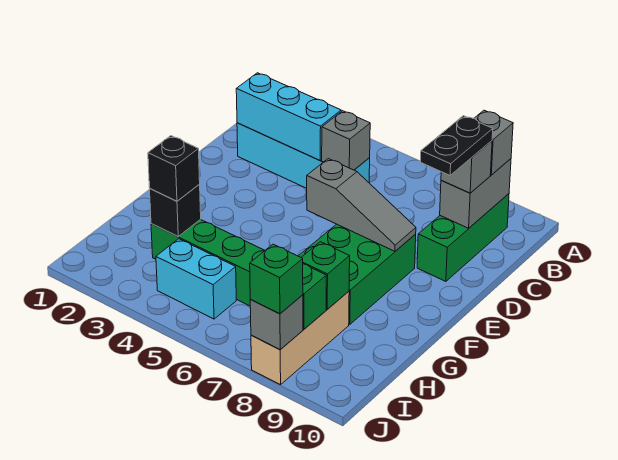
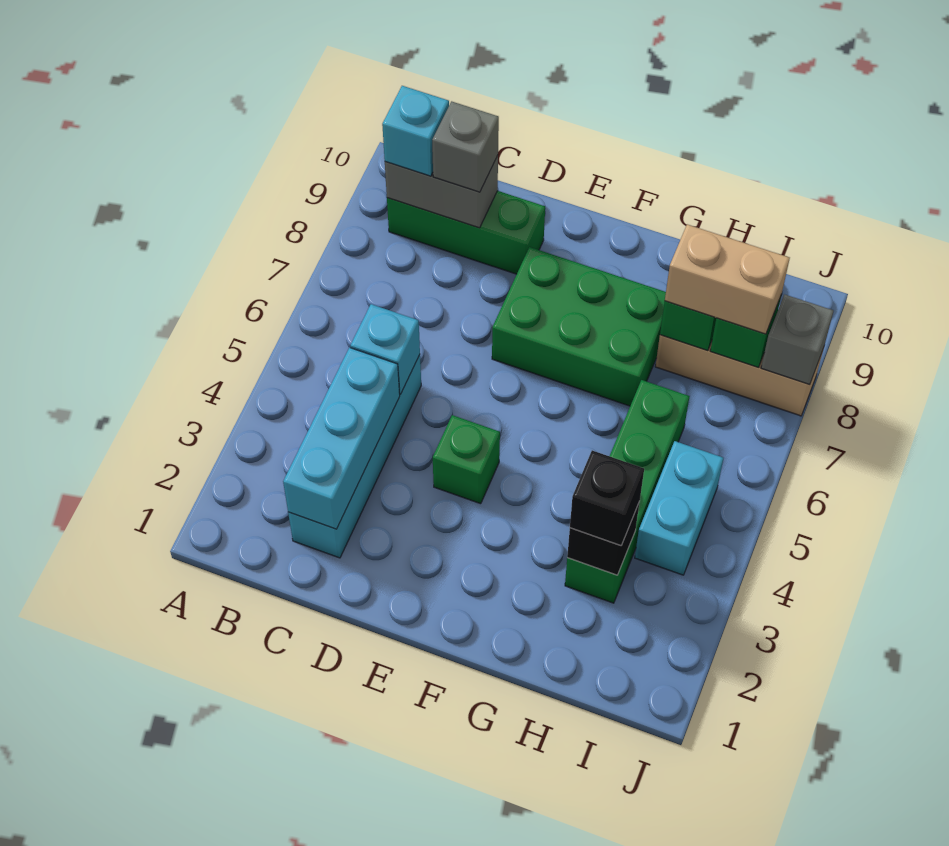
grey 1x1 brick [474,110,513,175] -> cyan 1x1 brick [382,86,449,176]
grey 1x1 brick [322,111,370,170] -> cyan 1x1 brick [350,304,420,394]
black 1x2 plate [421,116,493,175] -> none
grey 1x3 slope [307,159,416,251] -> none
none -> tan 1x2 brick [665,224,790,334]
green 1x1 brick [250,244,303,314] -> green 1x1 brick moved to [433,415,500,504]

